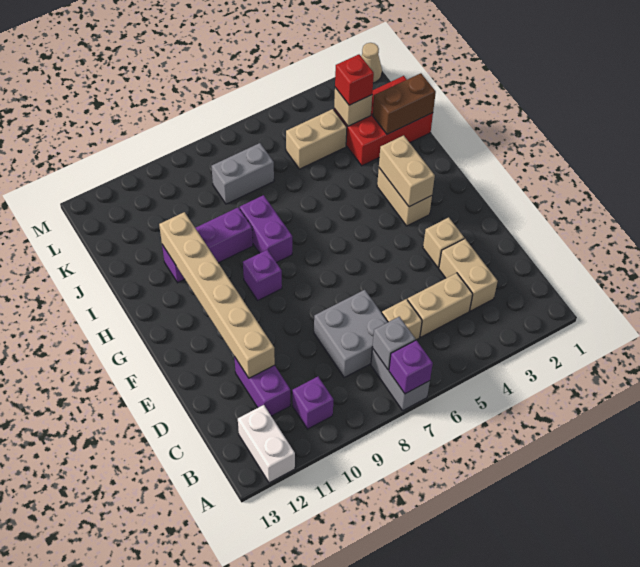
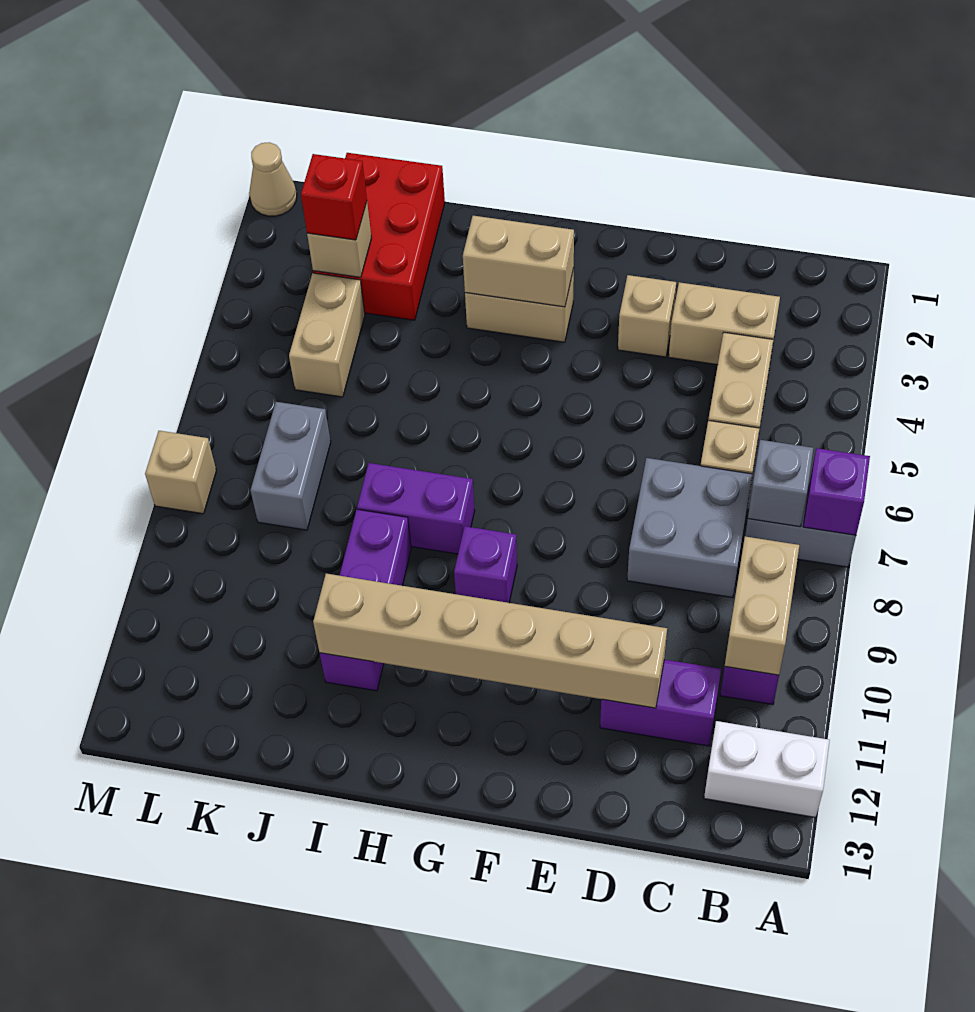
none -> tan 1x2 brick [725,537,799,675]
brown 1x2 brick [373,73,436,134] -> none
none -> tan 1x1 brick [145,431,216,514]

